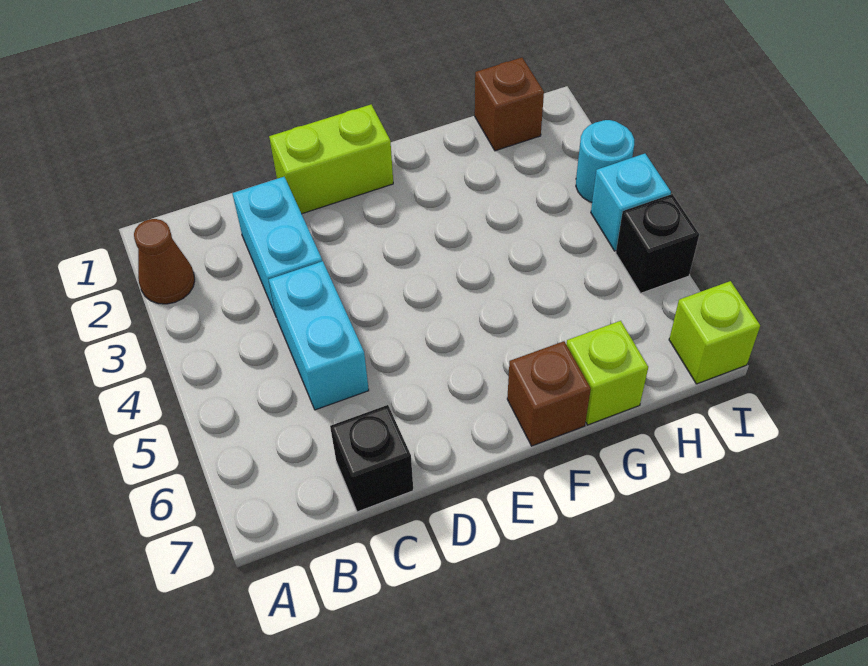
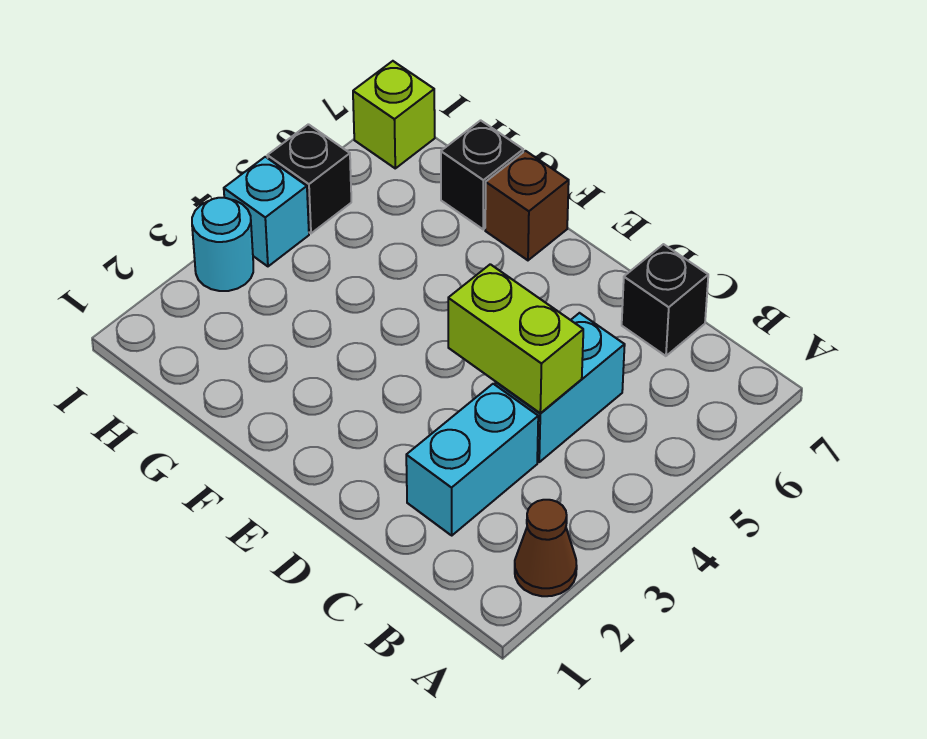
lime 1x2 brick [269,105,393,214] -> lime 1x2 brick moved to [448,264,583,413]
lime 1x1 brick [566,321,648,425] -> black 1x1 brick [441,120,523,229]
brown 1x1 brick [475,58,544,151] -> none

